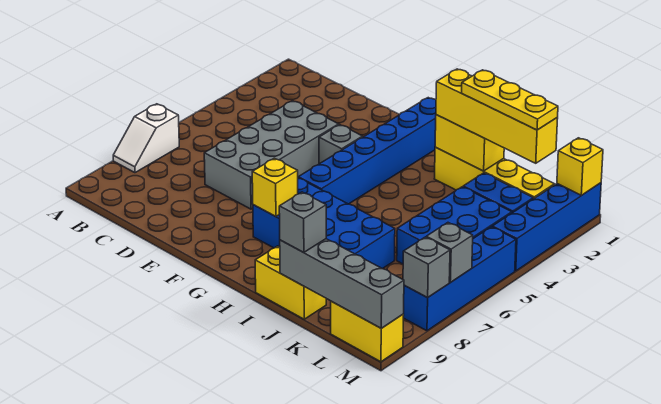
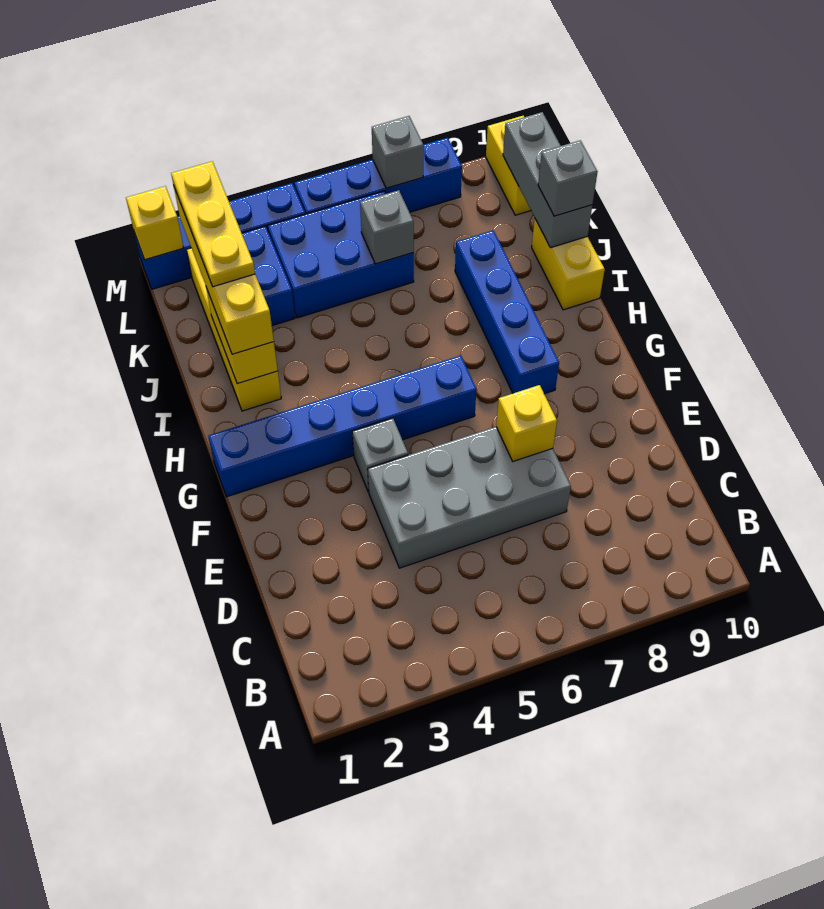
white 1x2 slope [113,104,179,173] -> none
blue 2x4 brick [253,178,395,269] -> blue 1x4 brick [455,230,559,394]
yellow 1x1 brick [252,158,298,217] -> yellow 1x1 brick moved to [496,385,557,461]
grey 1x4 brick [280,239,404,328] -> grey 1x3 brick [503,112,592,248]
grey 1x1 brick [403,237,450,298] -> grey 1x1 brick moved to [360,190,414,264]

